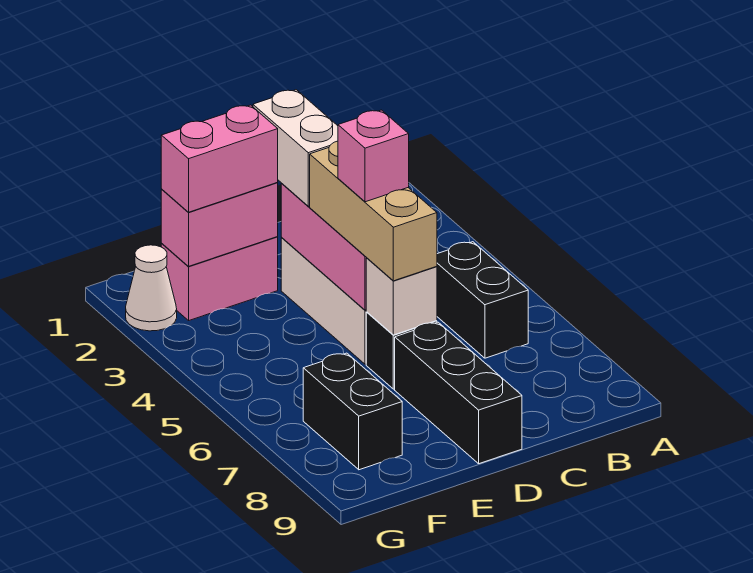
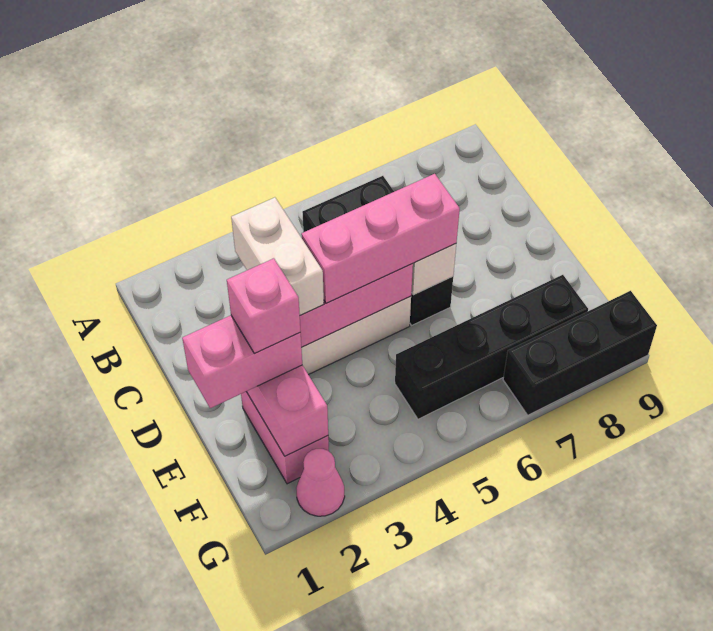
white 1x2 brick [253,90,338,206] -> white 1x2 brick turned to [231,197,324,315]
tan 1x3 brick [310,141,437,281] -> pink 1x3 brick [301,174,460,303]
pink 1x1 brick [338,110,409,202] -> pink 1x1 brick moved to [227,258,301,353]
black 1x3 brick [395,322,522,464] -> black 1x3 brick moved to [503,291,657,415]
pink 1x2 brick [161,105,278,212] -> pink 1x2 brick turned to [182,315,302,408]
black 1x2 brick [303,353,402,470] -> black 1x4 brick [395,275,588,419]
white 1x1 cone [126,245,177,331] -> pink 1x1 cone [296,449,345,516]

